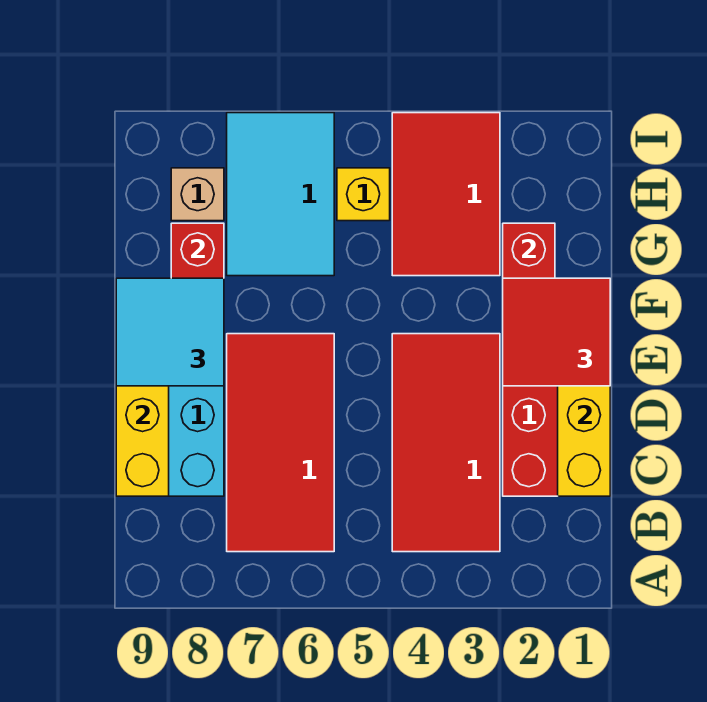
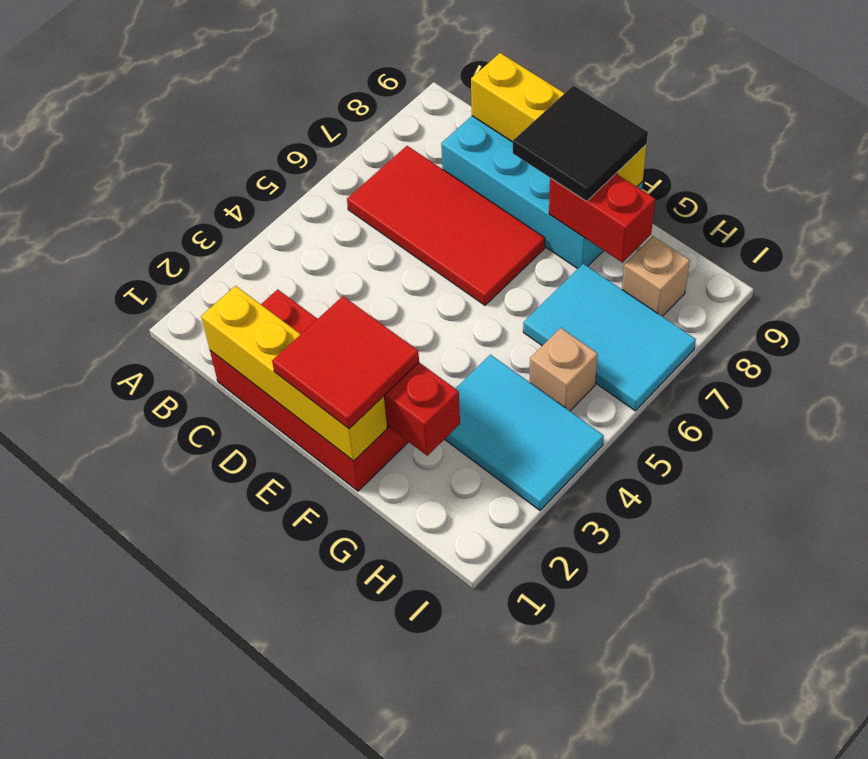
red 2x4 tile [392,334,500,552] -> none
cyan 2x2 tile [116,278,224,386] -> black 2x2 tile [513,86,648,201]
red 2x3 tile [392,113,500,276] -> cyan 2x3 tile [445,355,604,510]
yellow 1x1 brick [337,168,390,221] -> tan 1x1 brick [529,328,598,411]

